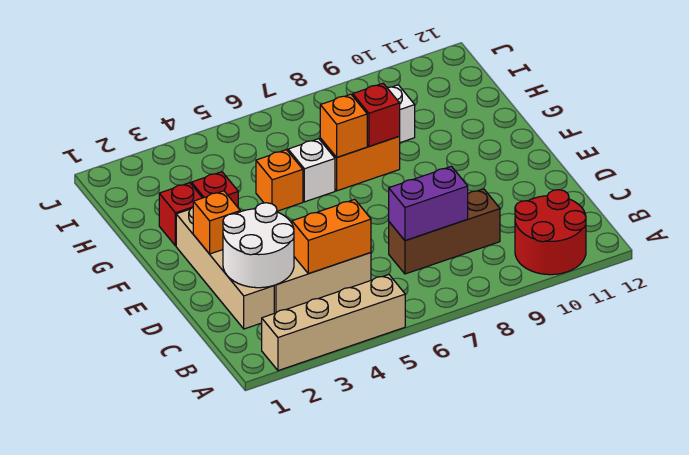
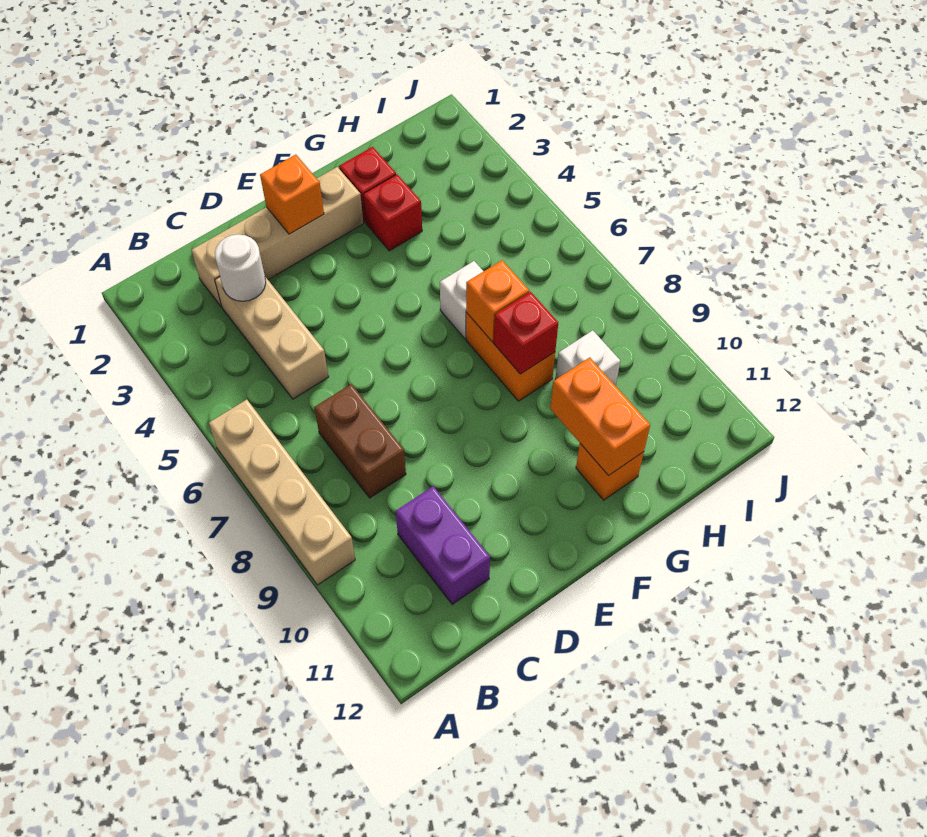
tan 1x4 brick [262,275,405,371] -> tan 1x4 brick moved to [209,400,355,585]
red 2x2 round brick [515,190,586,275] -> none
white 2x2 round brick [223,203,294,288] -> white 1x1 round brick [215,234,266,301]
orange 1x2 brick [292,199,371,274] -> orange 1x2 brick moved to [550,357,650,475]
brown 1x3 brick [389,189,500,274] -> brown 1x2 brick [314,384,406,498]
purple 1x2 brick [389,166,468,241] -> purple 1x2 brick moved to [396,486,490,604]
orange 1x1 brick [256,150,303,211] -> orange 1x1 brick moved to [576,444,644,500]

